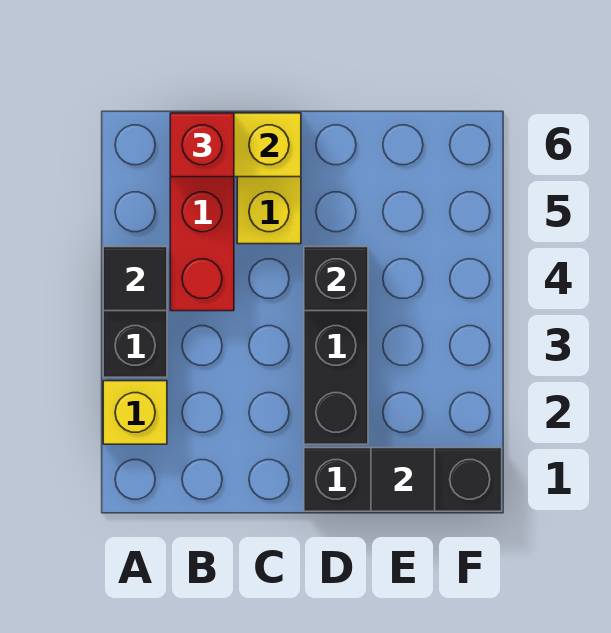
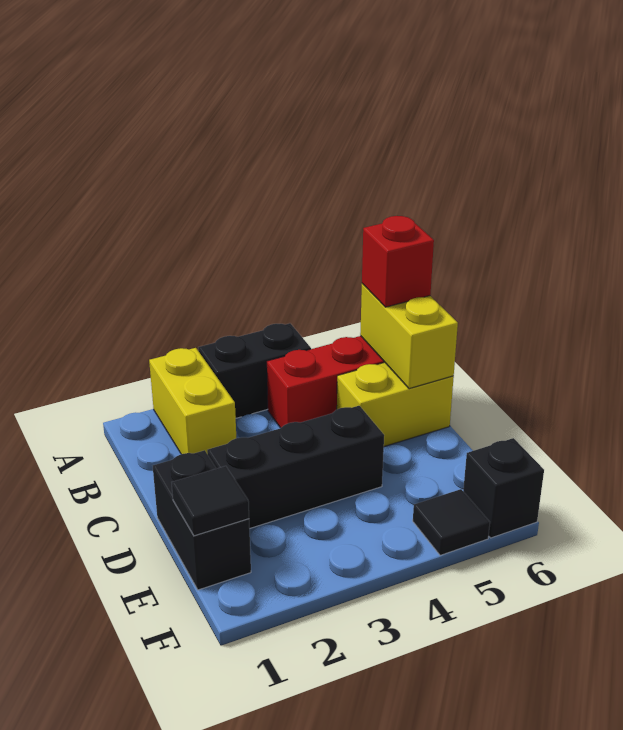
yellow 1x1 brick [103,381,167,444] -> yellow 1x2 brick [149,348,236,454]
black 1x1 tile [103,247,167,311] -> black 1x1 tile moved to [413,489,490,555]
black 1x3 brick [304,448,502,511] -> black 1x2 brick [153,450,251,590]
black 1x1 brick [304,247,368,311] -> black 1x1 brick moved to [463,438,544,538]

